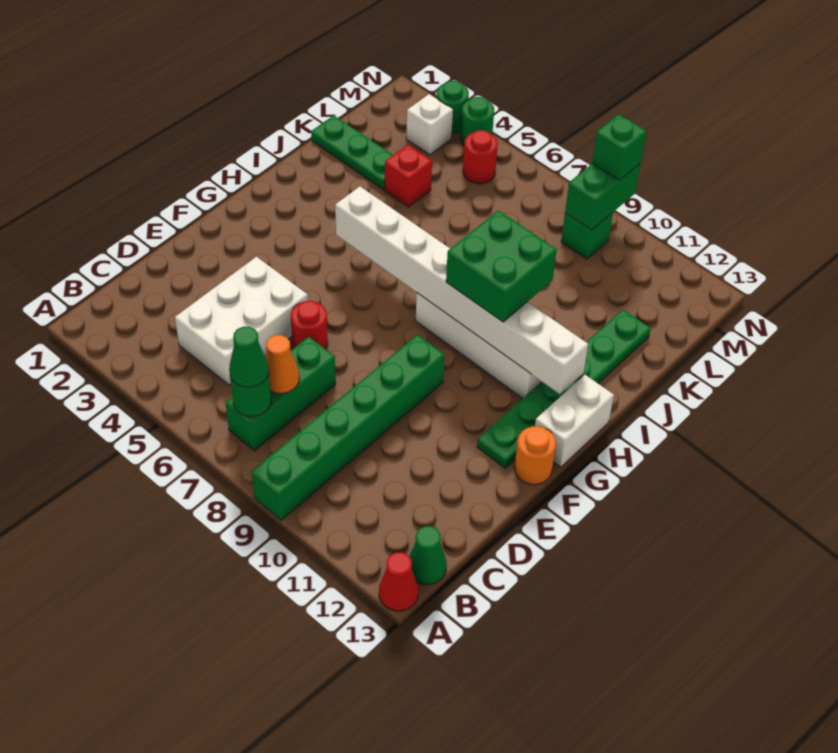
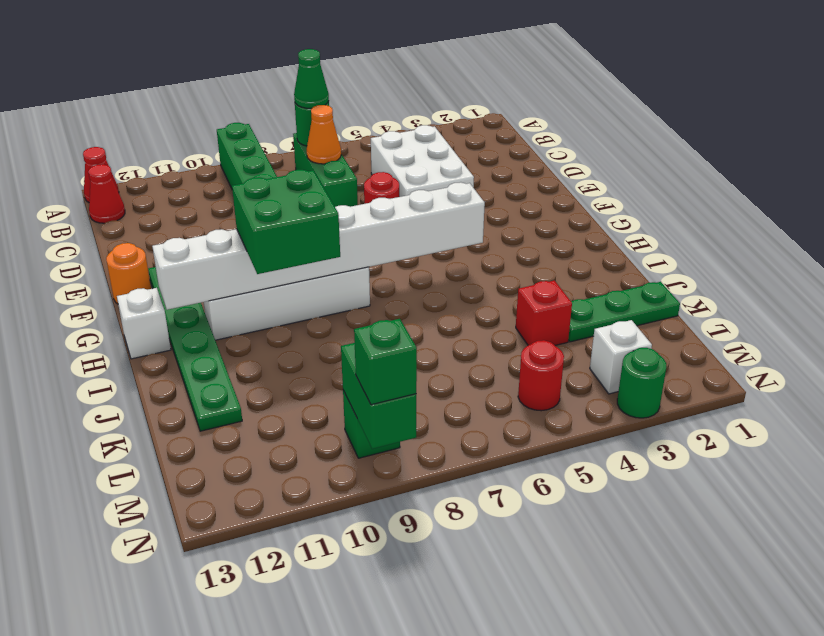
green 1x1 cone [409,526,447,585] -> red 1x1 cone [88,164,125,223]
white 1x2 brick [535,375,614,467] -> white 1x1 brick [117,288,171,359]
green 1x1 round brick [460,97,494,145] -> none

